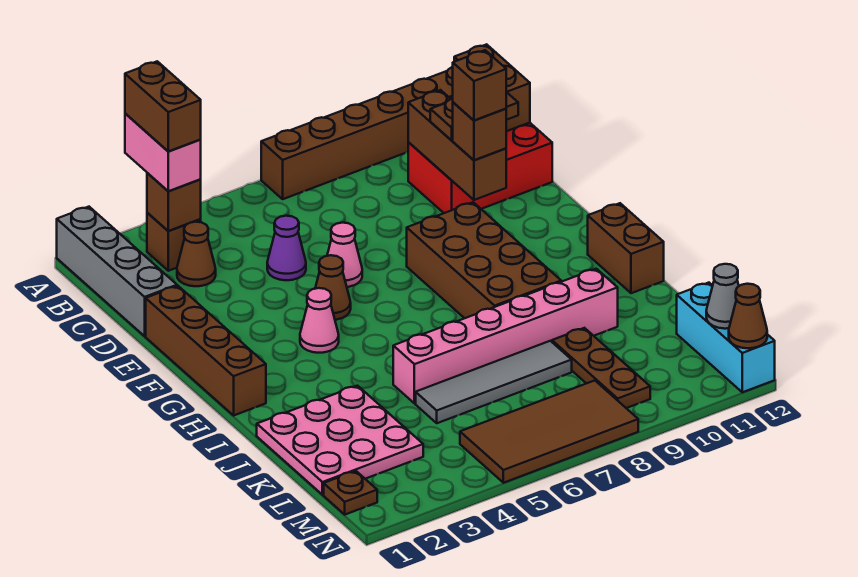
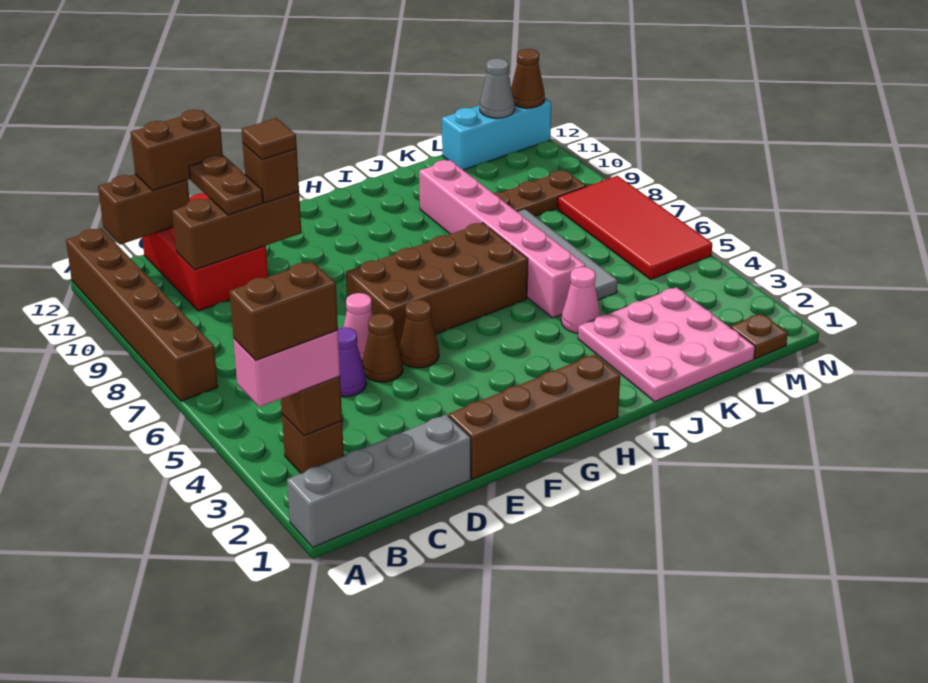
brown 1x1 cone [177,222,216,286] -> brown 1x1 cone moved to [362,313,403,382]
brown 1x1 brick [453,50,506,121] -> brown 1x1 tile [242,118,297,160]
brown 2x4 brick [407,202,561,318] -> brown 2x4 brick moved to [346,223,528,346]
pink 1x1 cone [300,288,339,353] -> pink 1x1 cone moved to [561,267,601,333]
brown 1x2 brick [588,203,664,293] -> brown 1x2 brick moved to [131,110,223,191]
brown 2x4 tile [460,381,638,483] -> red 2x4 tile [558,176,713,280]

